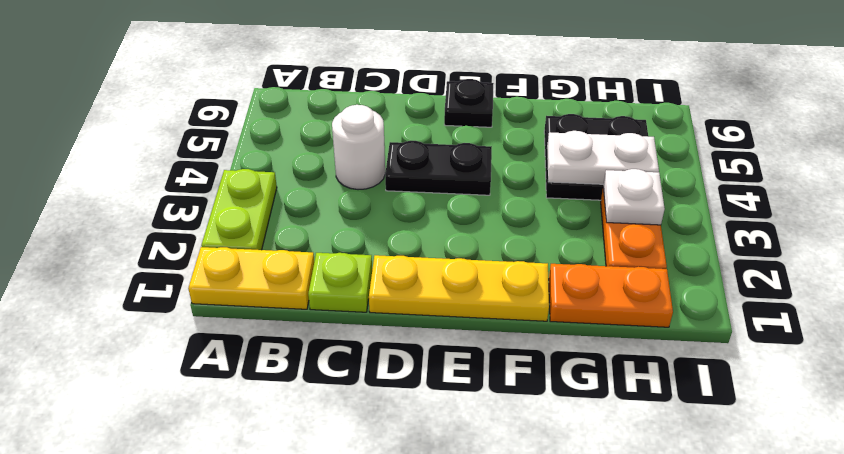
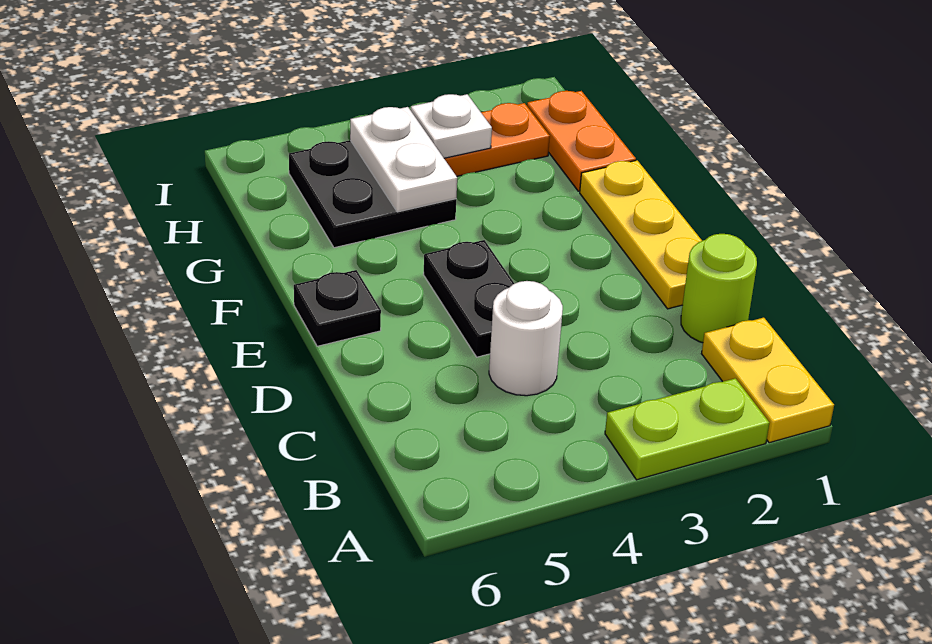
lime 1x1 plate [308,253,372,312] -> lime 1x1 round brick [681,234,757,343]

